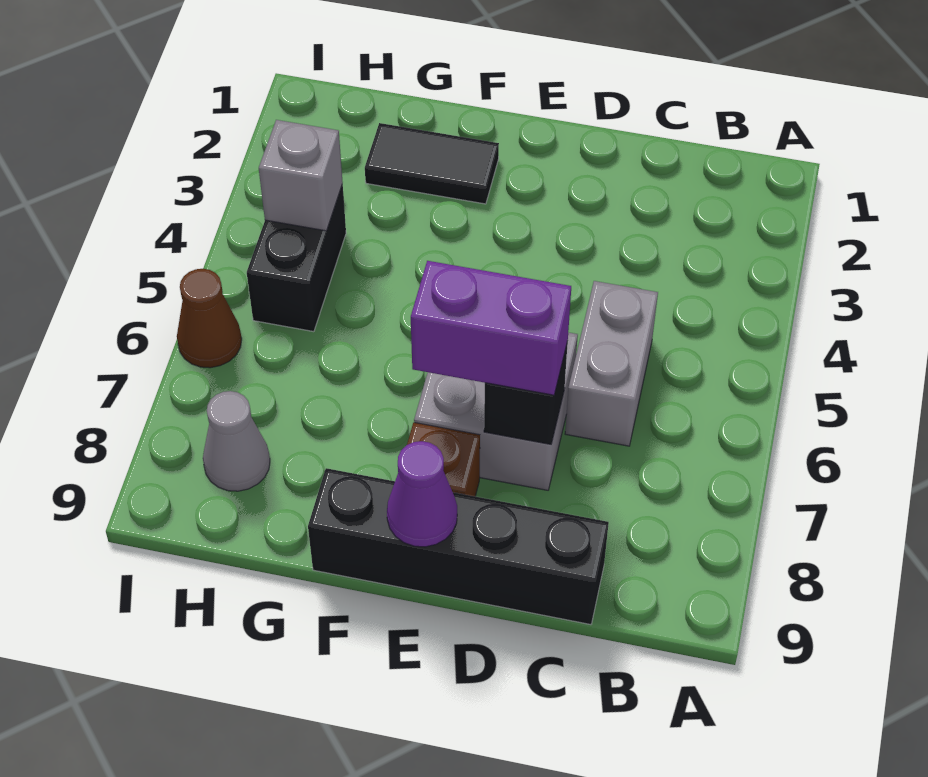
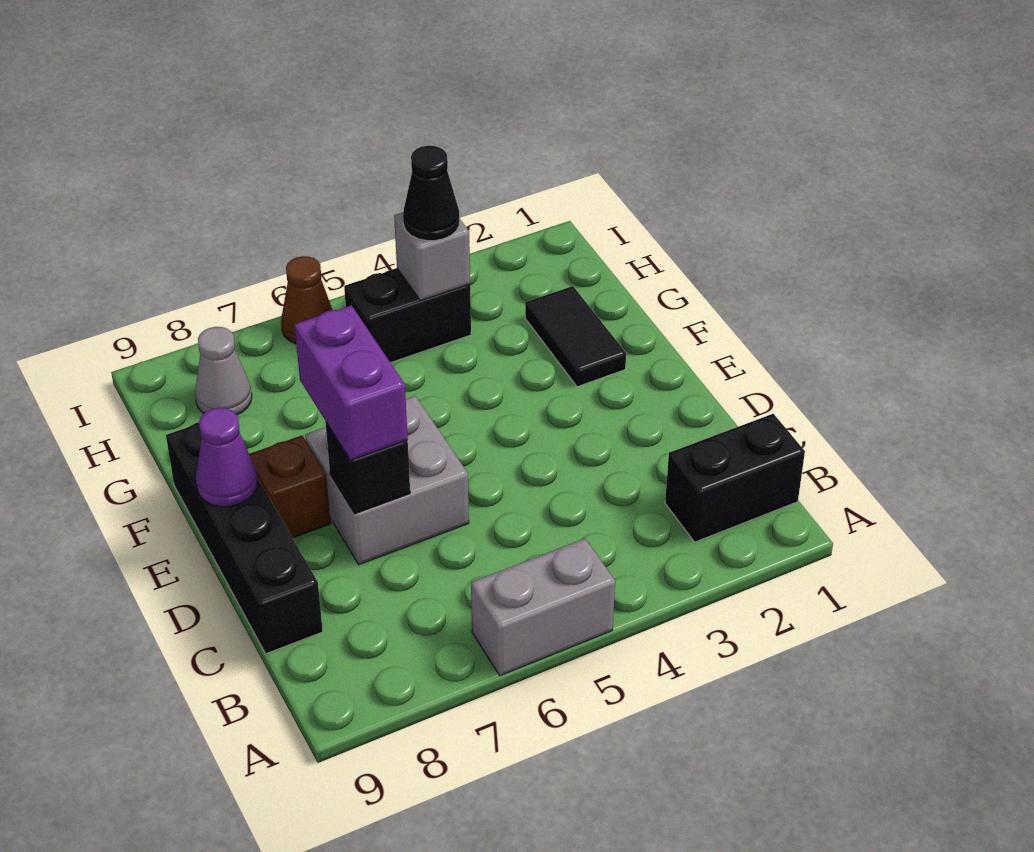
none -> black 1x2 brick [665,414,805,542]
grey 1x2 brick [565,281,658,446] -> grey 1x2 brick moved to [471,539,615,676]
none -> black 1x1 cone [403,146,459,241]

